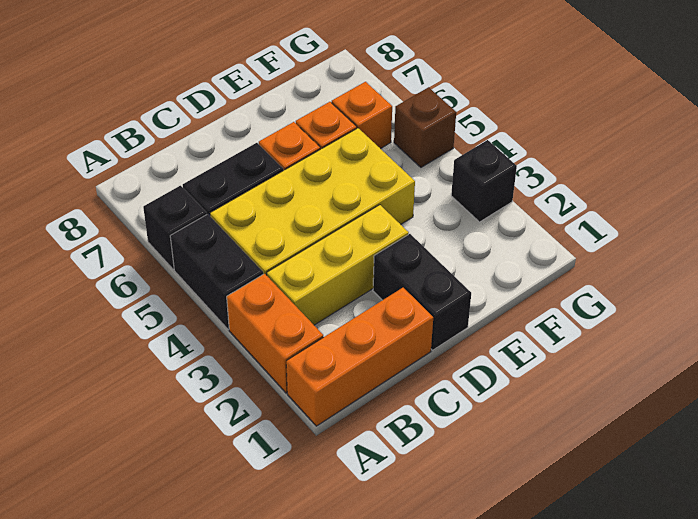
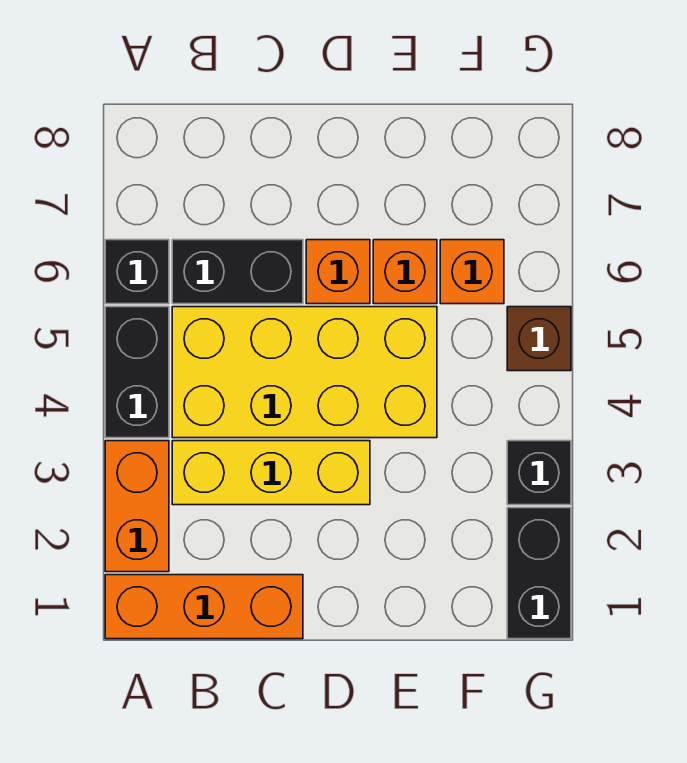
black 1x2 brick [373,234,471,350] -> black 1x2 brick moved to [507,508,571,639]

